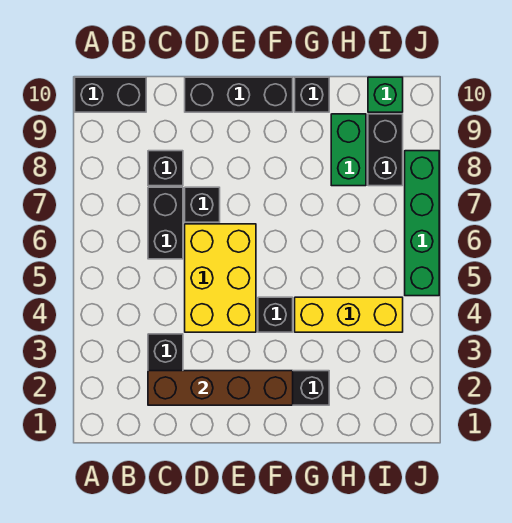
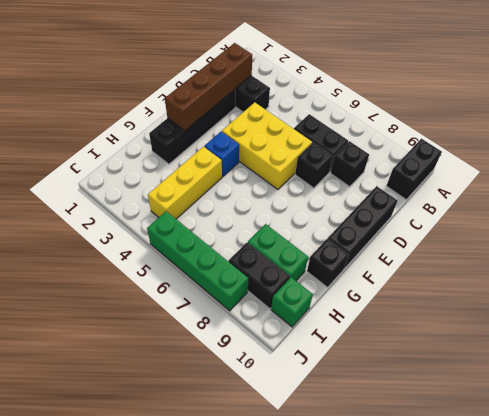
black 1x1 brick [258,297,293,332] -> blue 1x1 brick [204,132,239,177]

